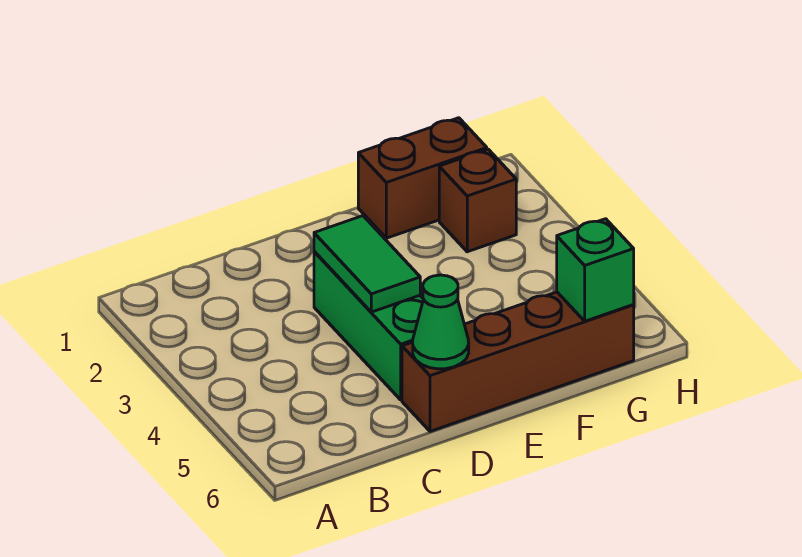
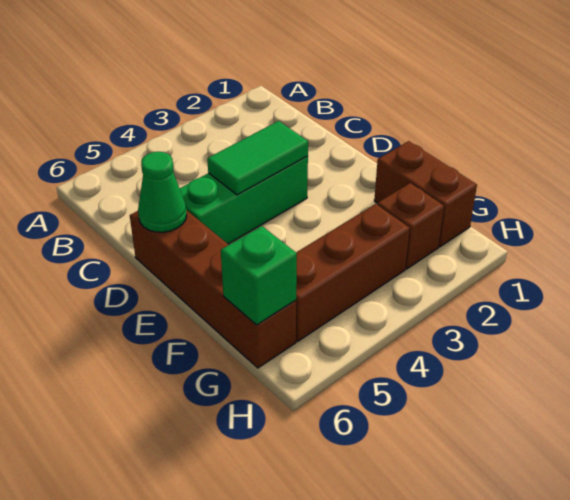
none -> brown 1x3 brick [296,204,410,341]

